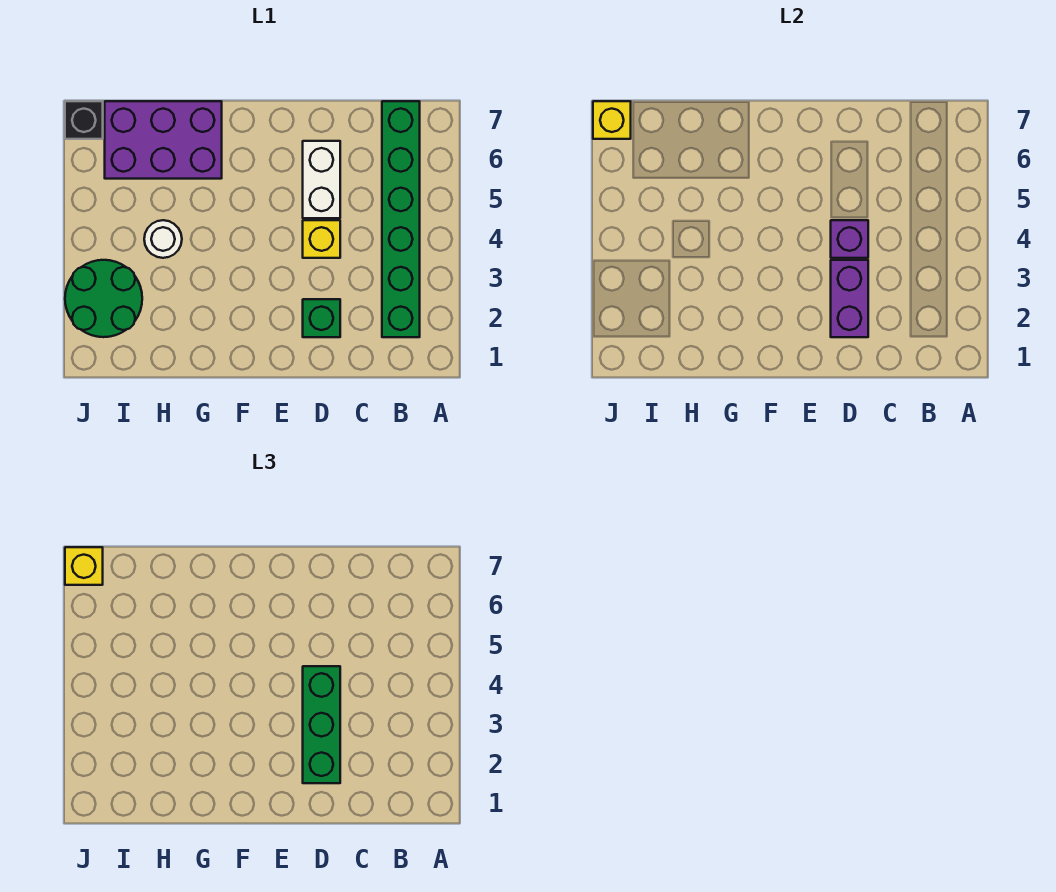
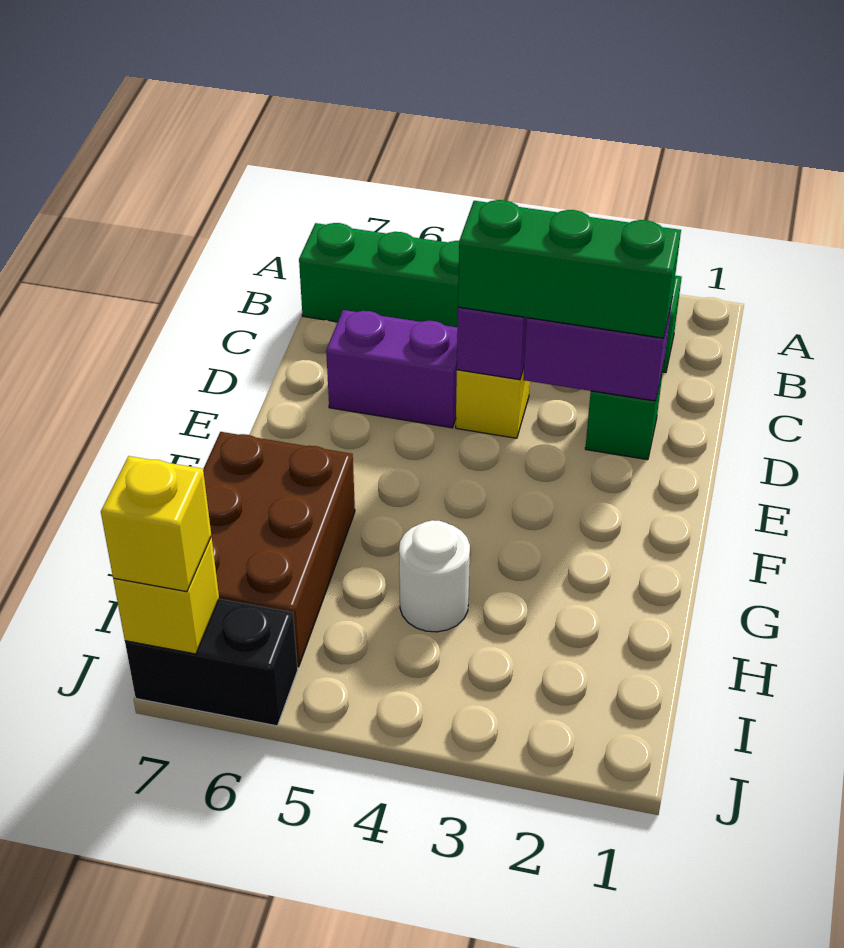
white 1x2 brick [303,141,340,218] -> purple 1x2 brick [326,310,458,428]
purple 2x3 brick [105,101,222,179] -> brown 2x3 brick [203,432,355,667]
green 2x2 round brick [65,260,142,337] -> none
black 1x1 brick [65,101,103,139] -> black 1x2 brick [125,599,298,726]

